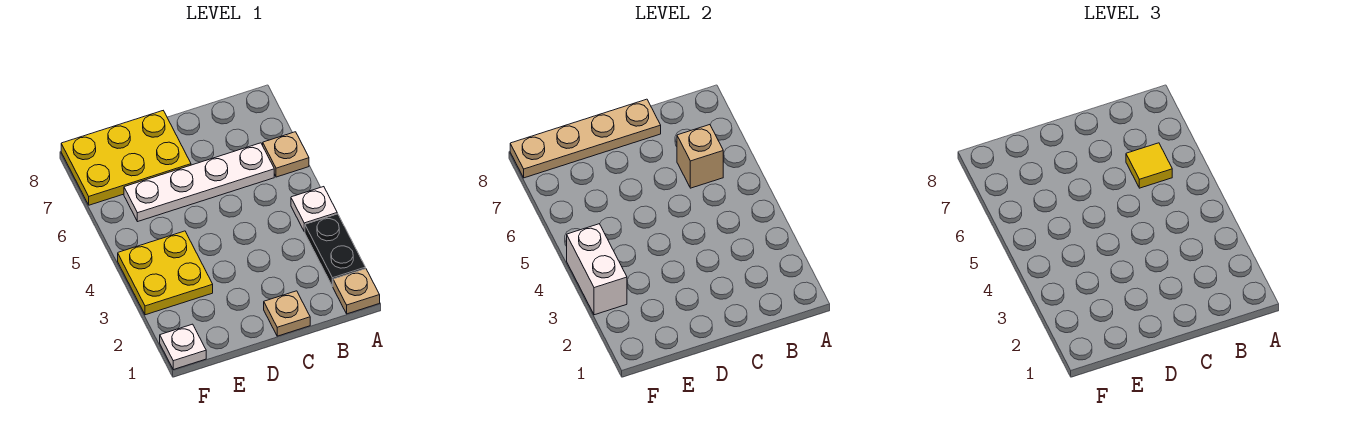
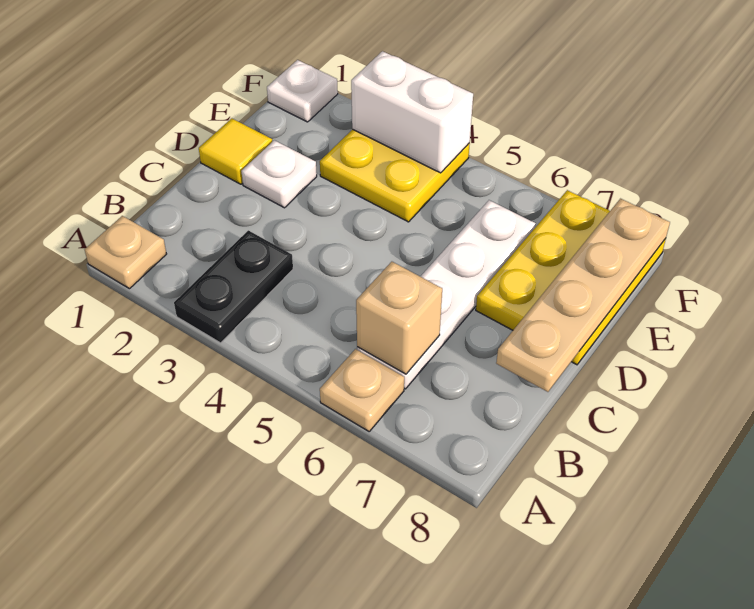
black 1x2 plate [305,214,365,286] -> black 1x2 plate turned to [174,230,293,343]
white 1x1 plate [291,187,337,232] -> white 1x1 plate moved to [241,140,317,208]
yellow 1x1 tile [1126,143,1172,188] -> yellow 1x1 tile moved to [199,118,272,184]
tan 1x1 plate [264,291,310,336] -> none

